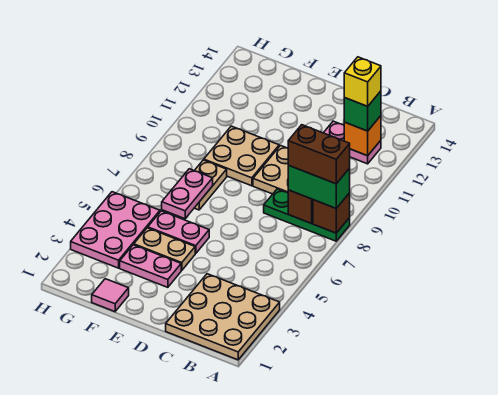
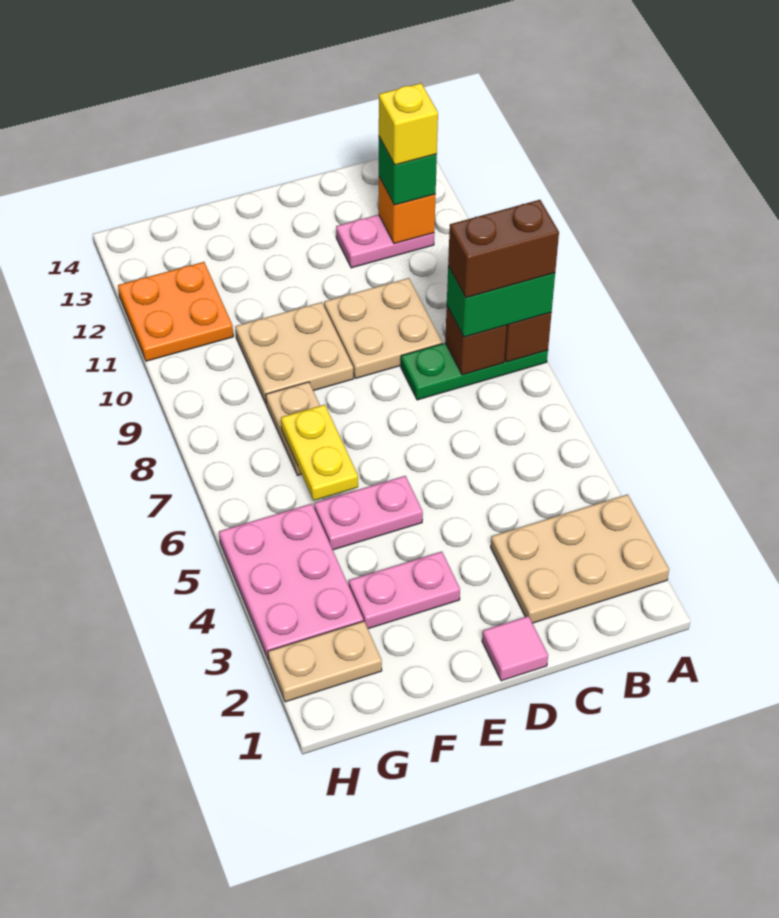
tan 3x3 plate [166,274,280,360] -> tan 2x3 plate [491,494,669,623]
tan 1x2 plate [134,228,195,271] -> tan 1x2 plate moved to [268,621,382,702]
pink 1x1 tile [92,279,129,312] -> pink 1x1 tile moved to [482,616,548,681]
pink 1x2 plate [162,169,213,219] -> yellow 1x2 plate [281,405,358,500]
none -> orange 2x2 plate [118,262,233,361]

